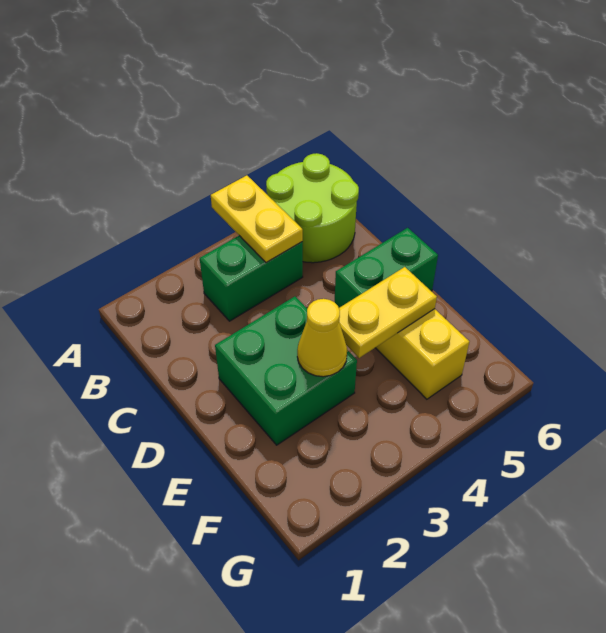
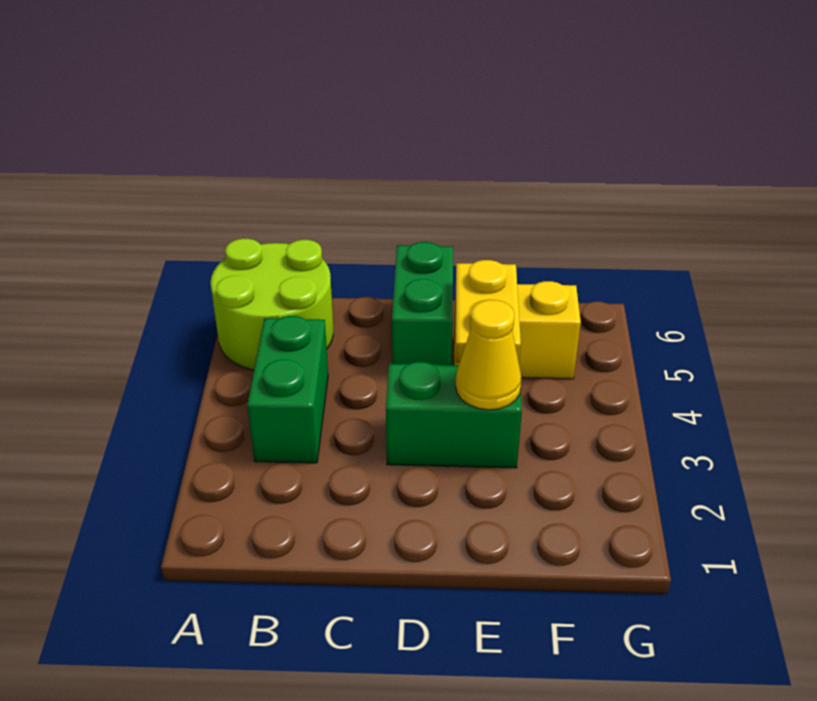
yellow 1x2 plate [211,175,303,263] -> none
green 2x2 brick [215,296,357,445] -> green 1x2 brick [386,362,522,468]

